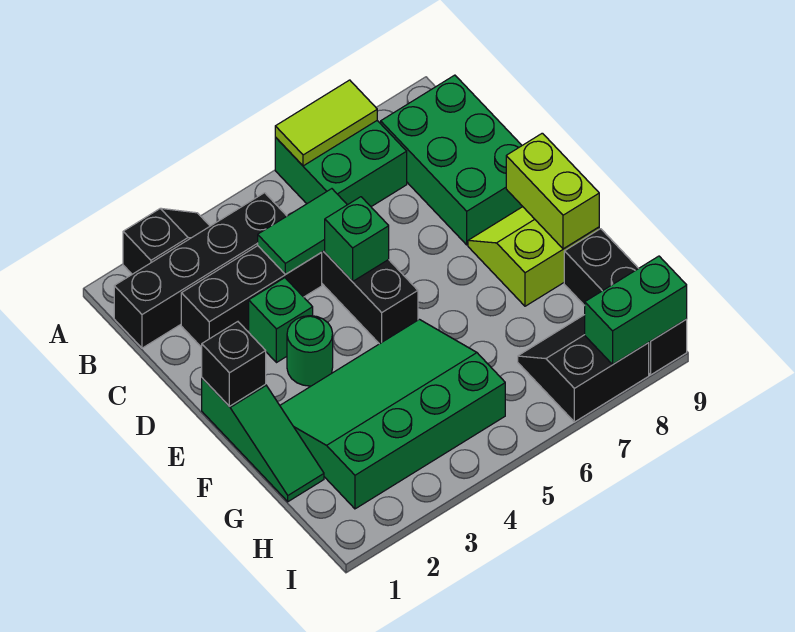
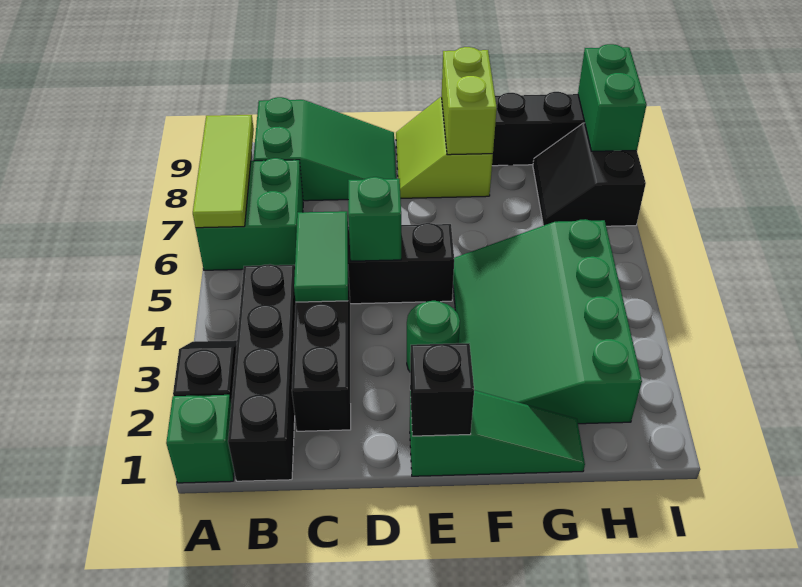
lime 1x2 tile [275,80,377,166] -> lime 1x3 tile [193,115,254,228]
green 2x3 brick [381,75,523,245] -> green 2x3 slope [253,97,396,201]
green 1x1 brick [249,278,313,363] -> green 1x1 brick moved to [166,395,234,483]
lime 1x2 brick [506,133,599,249] -> lime 1x2 brick turned to [442,47,497,155]

